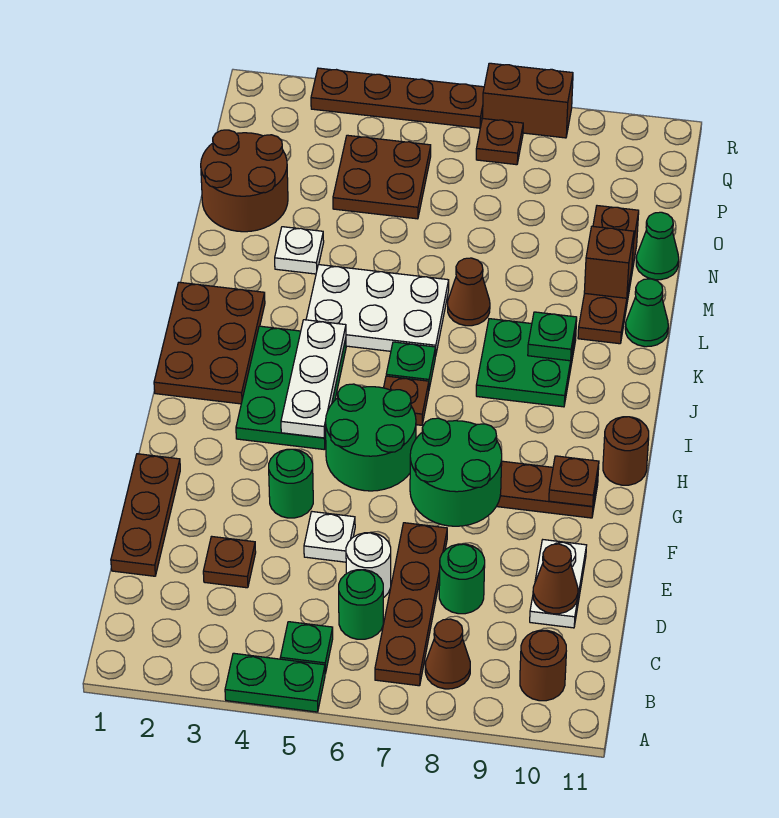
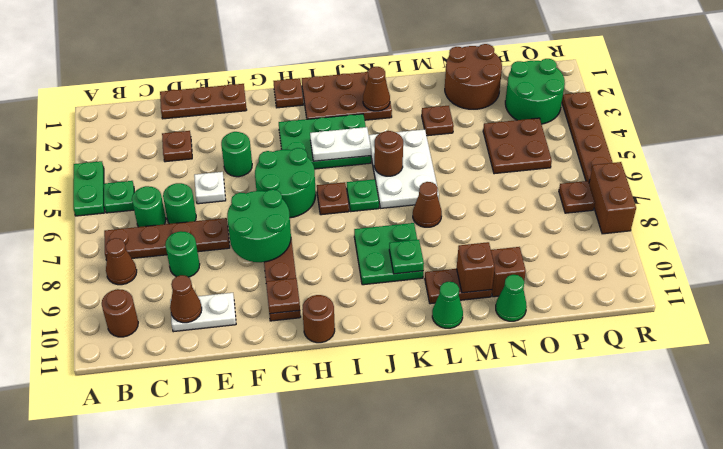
white 1x1 round brick [346,533,391,598] -> green 1x1 round brick [163,183,196,224]
none -> brown 1x1 plate [273,78,303,108]
white 1x3 plate [281,320,346,438] -> white 1x2 plate [310,127,371,161]
none -> brown 1x1 cone [363,67,390,111]
none -> brown 1x1 round brick [374,131,403,176]
white 1x1 plate [275,227,324,274] -> brown 1x1 plate [422,106,454,136]
none -> green 2x2 round brick [505,59,565,124]

